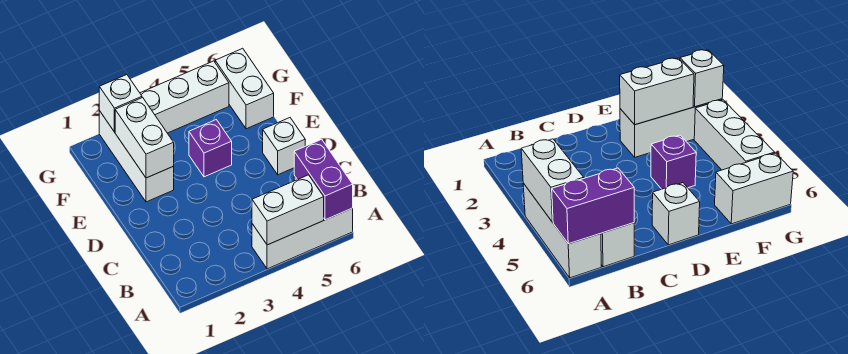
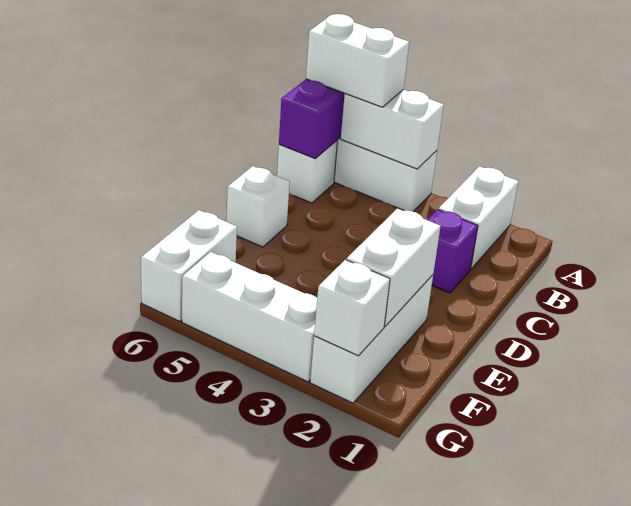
none -> white 1x2 brick [438,166,518,269]
none -> white 1x2 brick [306,14,409,107]
purple 1x1 brick [189,120,232,177] -> purple 1x1 brick moved to [428,209,478,293]

